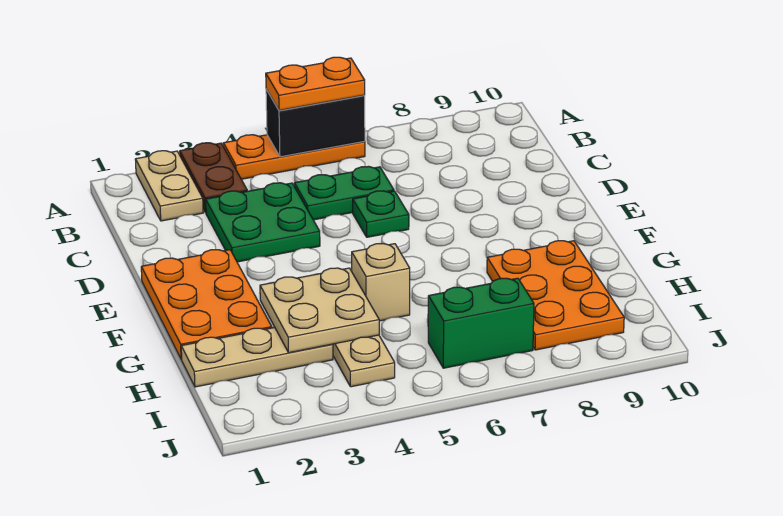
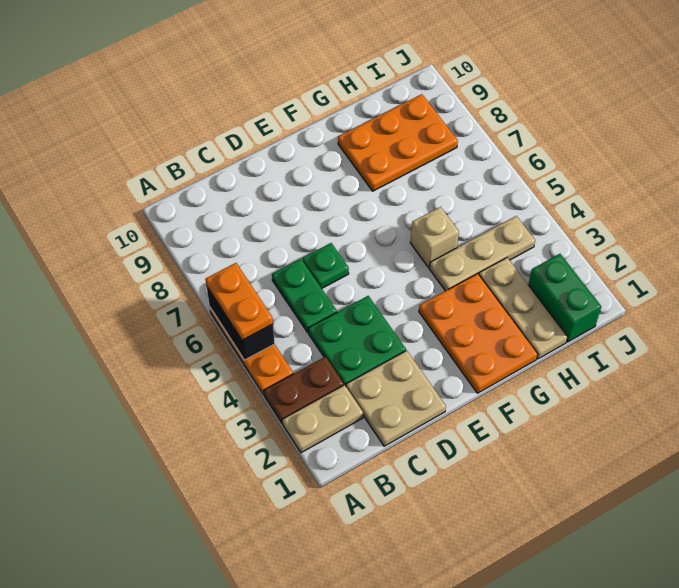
orange 2x3 plate [141,249,272,360] -> orange 2x3 plate turned to [419,274,538,393]
tan 2x2 plate [260,268,379,353] -> tan 2x2 plate moved to [346,351,446,446]
green 1x2 brick [428,278,534,368] -> green 1x2 brick moved to [528,254,601,342]

